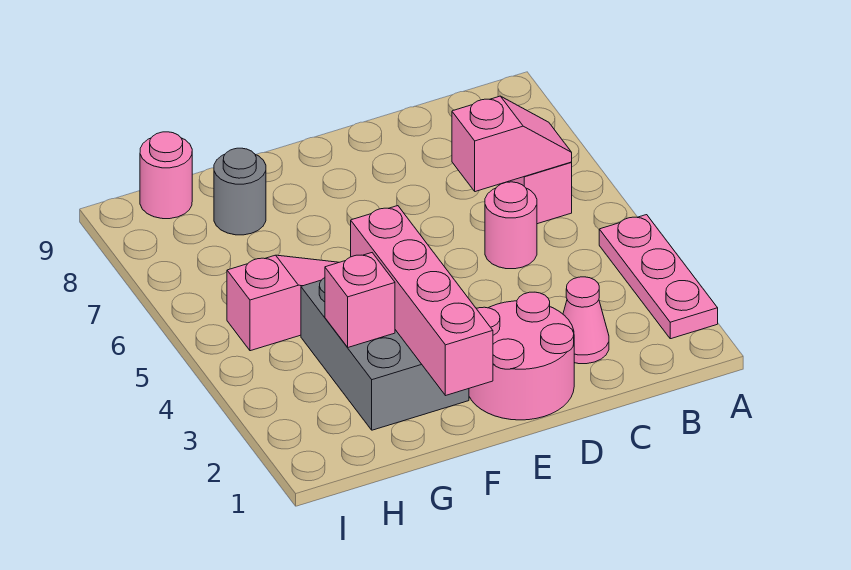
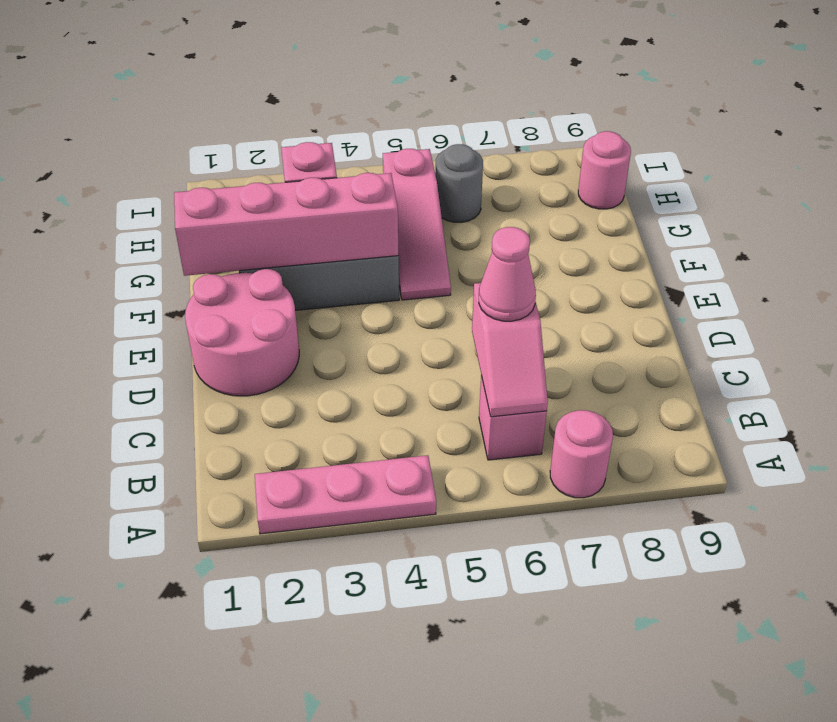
pink 1x1 cone [563,277,609,364] -> pink 1x1 cone moved to [479,227,536,321]
pink 1x1 round brick [485,182,537,269] -> pink 1x1 round brick moved to [550,410,613,498]
grey 1x1 round brick [214,148,266,235] -> grey 1x1 round brick moved to [435,144,483,222]

